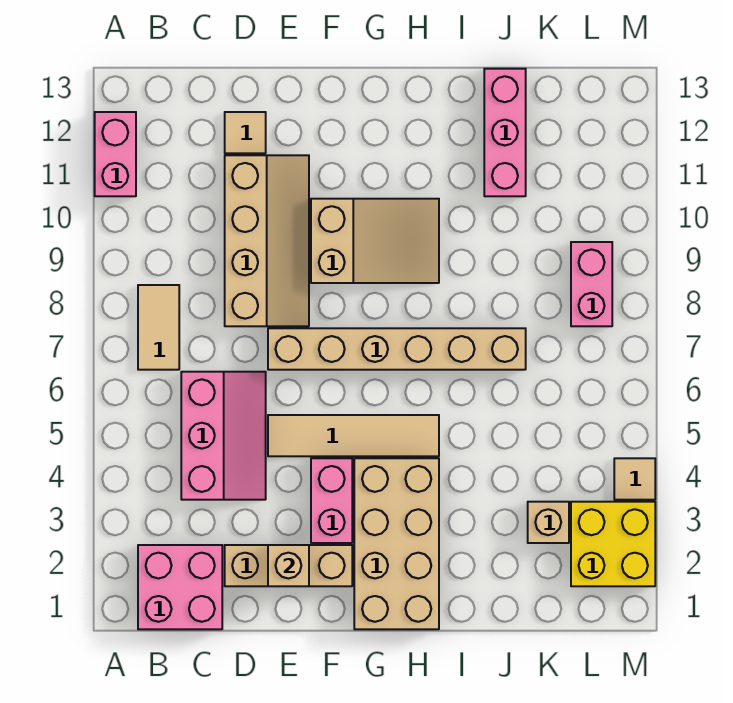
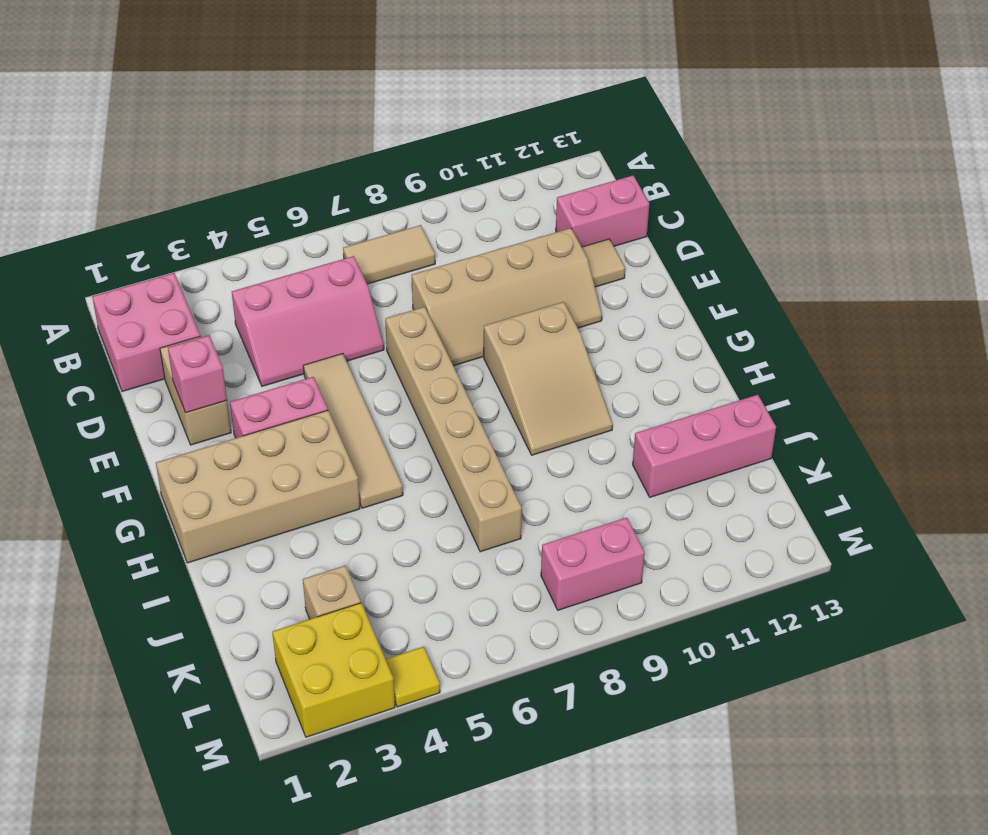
pink 1x2 brick [95,112,136,196] -> pink 1x2 brick moved to [556,176,649,247]
tan 1x3 brick [225,545,352,586] -> tan 1x2 brick [160,336,231,445]
tan 1x1 brick [268,545,309,586] -> pink 1x1 brick [168,335,227,413]
tan 1x1 tile [614,458,655,500] -> yellow 1x1 tile [386,647,440,707]

